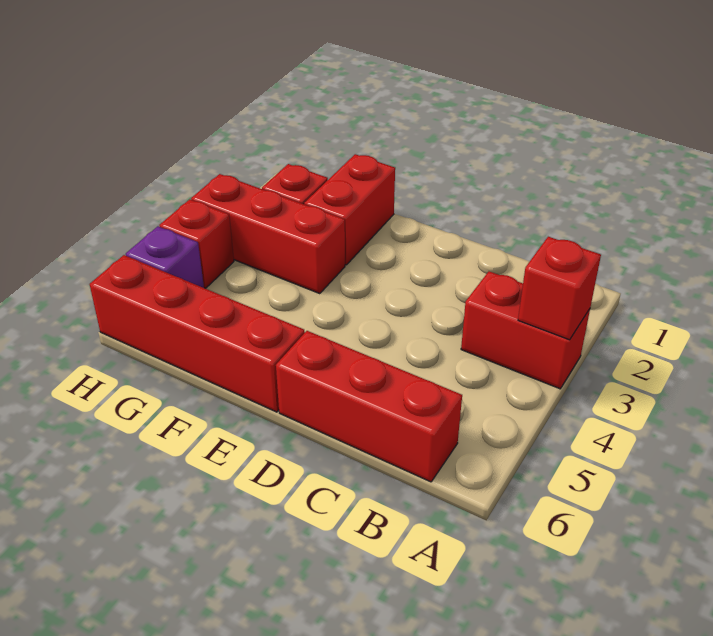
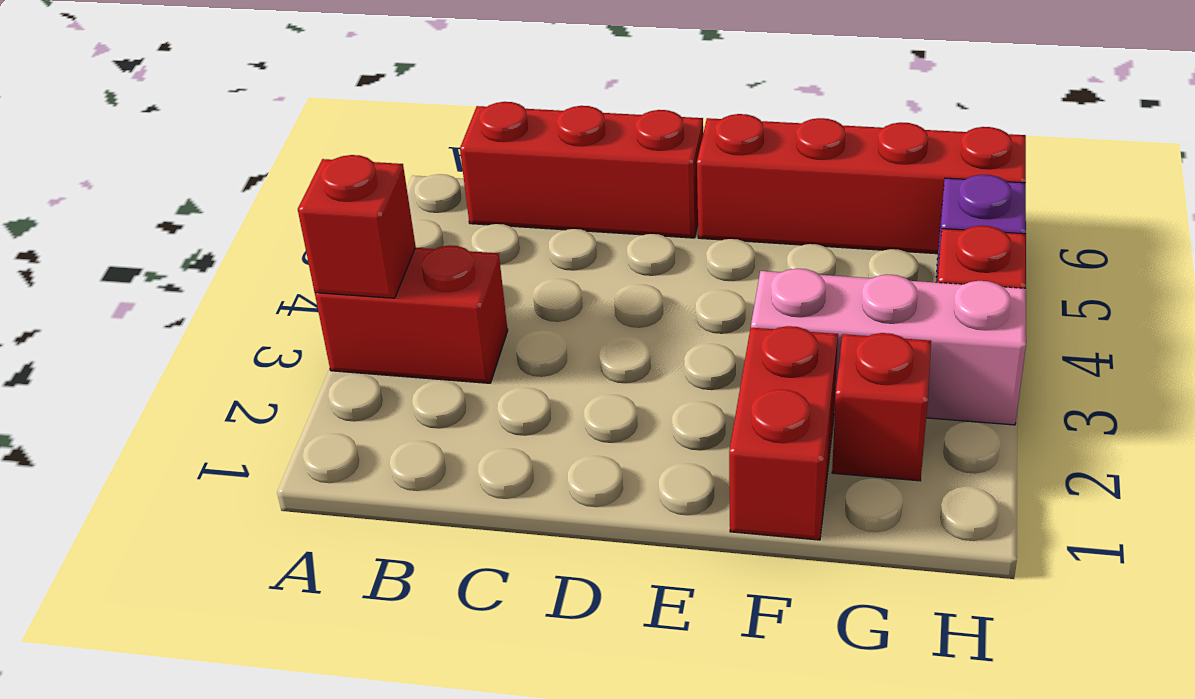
red 1x3 brick [191,174,345,294] -> pink 1x3 brick [751,269,1026,425]

